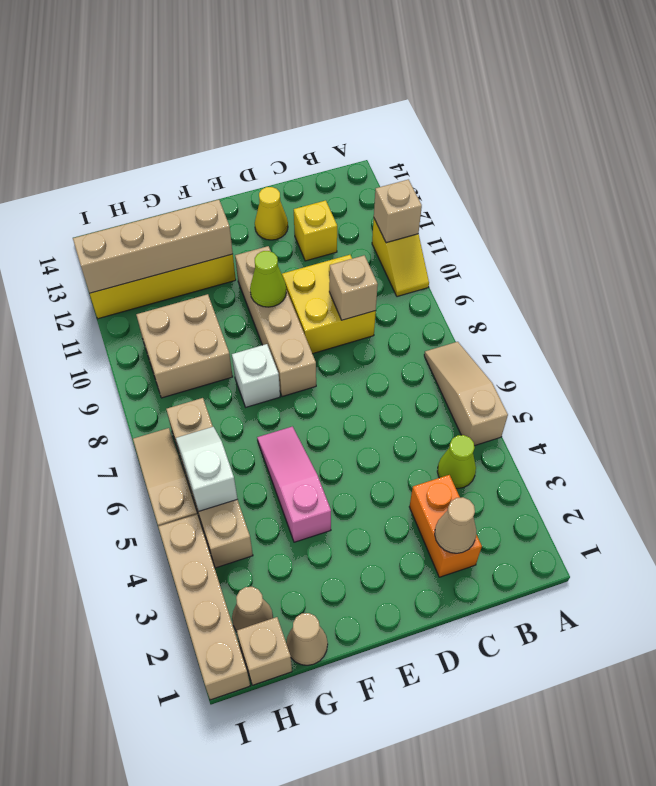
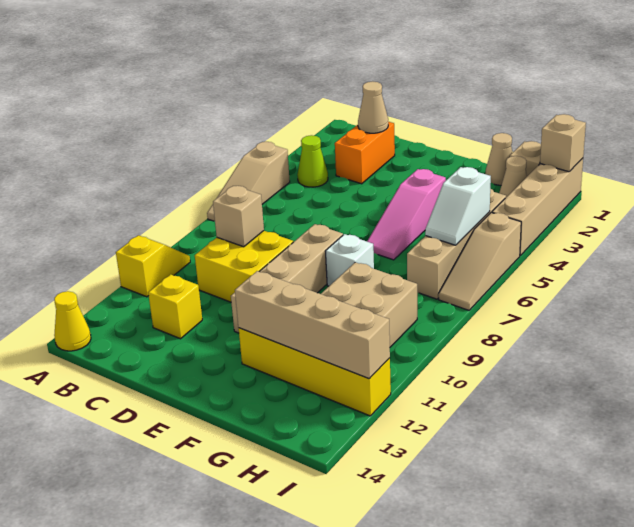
tan 1x1 brick [374,179,422,243] -> tan 1x1 brick moved to [540,114,586,172]
yellow 1x1 cone [255,187,288,240] -> yellow 1x1 cone moved to [54,291,91,351]
lime 1x1 cone [250,251,286,307] -> none

